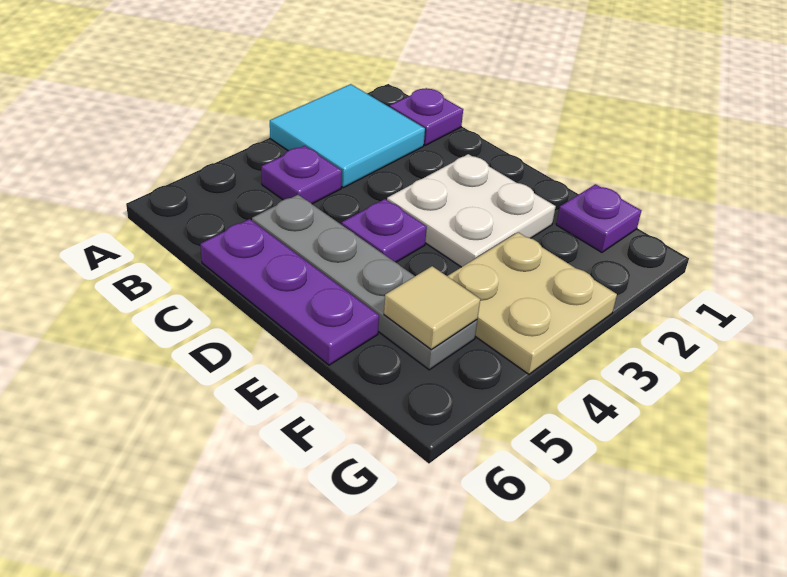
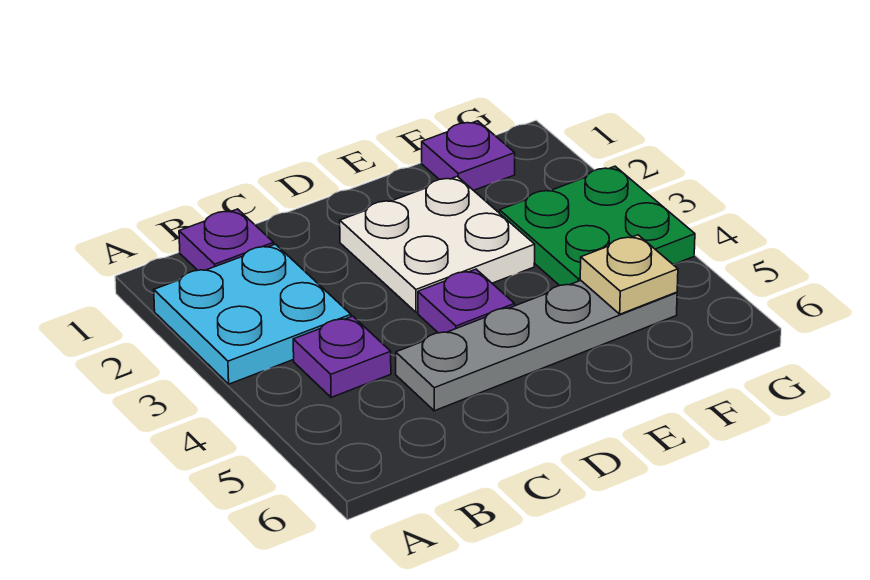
cyan 2x2 tile [270,84,425,188] -> cyan 2x2 plate [154,244,351,384]
purple 1x3 plate [200,219,379,365] -> none
tan 2x2 plate [447,232,617,374] -> green 2x2 plate [500,166,695,286]
tan 1x1 tile [384,266,480,350] -> tan 1x1 plate [580,235,678,314]

